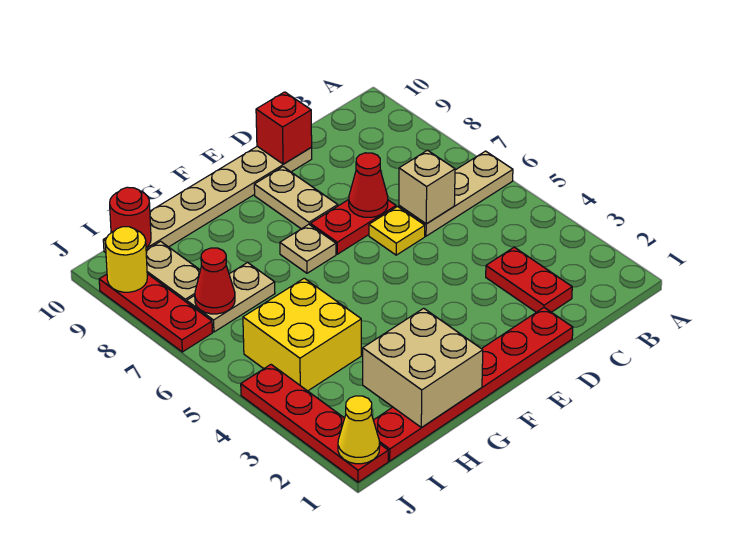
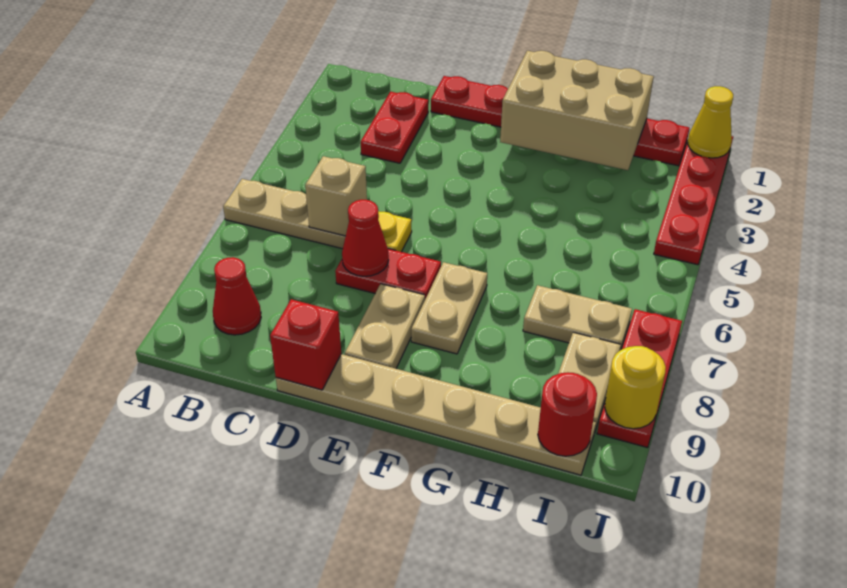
tan 1x1 plate [280,225,336,273] -> tan 1x2 plate [411,262,487,354]
tan 2x2 brick [363,308,483,428] -> tan 2x3 brick [500,51,654,170]
yellow 2x2 brick [243,278,361,391] -> none
red 1x1 cone [195,248,235,314] -> red 1x1 cone moved to [213,257,261,335]

